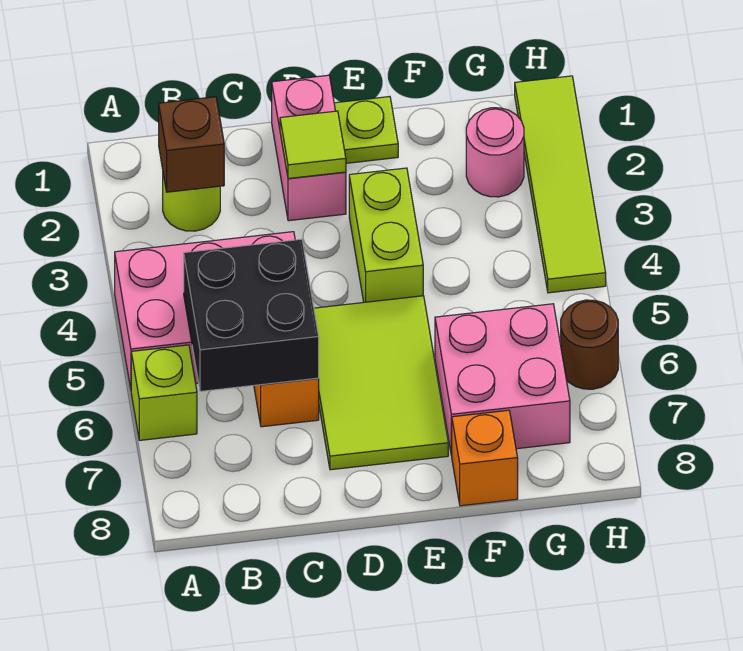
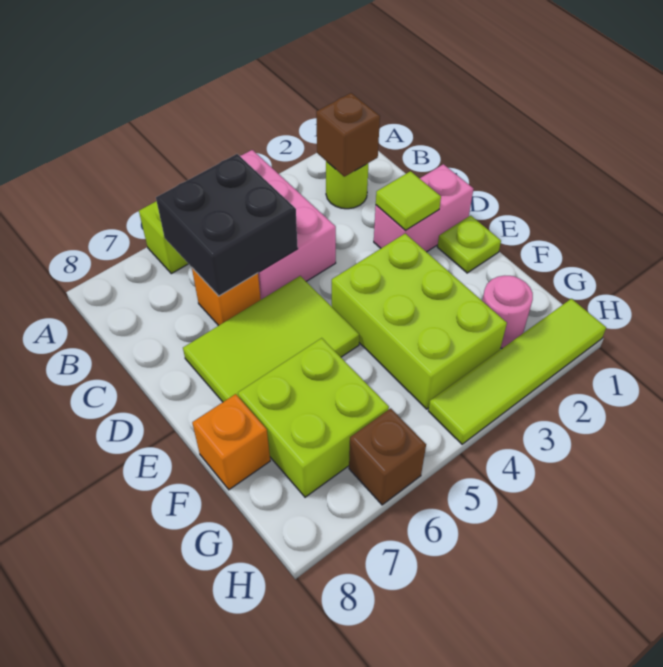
lime 1x2 brick [349,168,423,302] -> lime 2x3 brick [332,234,507,409]
pink 2x2 brick [435,304,570,456] -> lime 2x2 brick [238,338,389,497]
brown 1x1 round brick [561,300,618,389] -> brown 1x1 brick [349,408,426,505]

